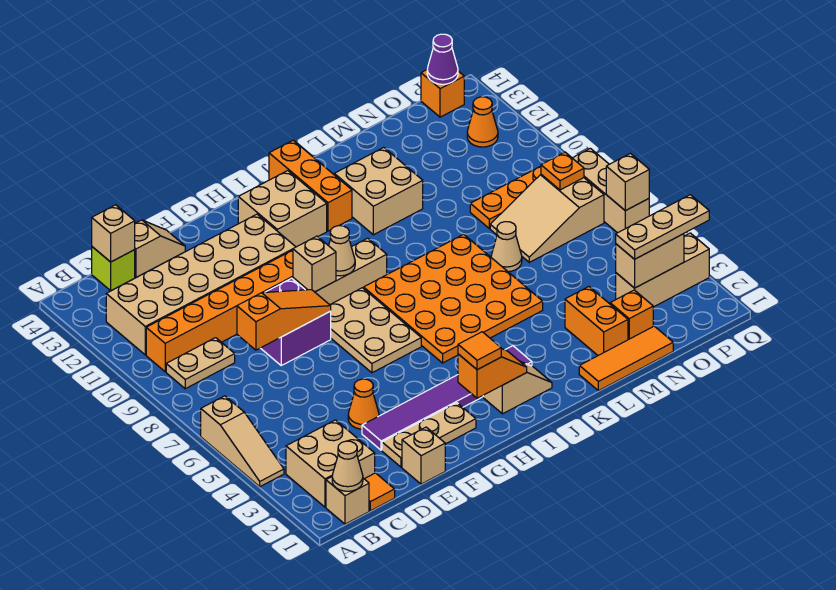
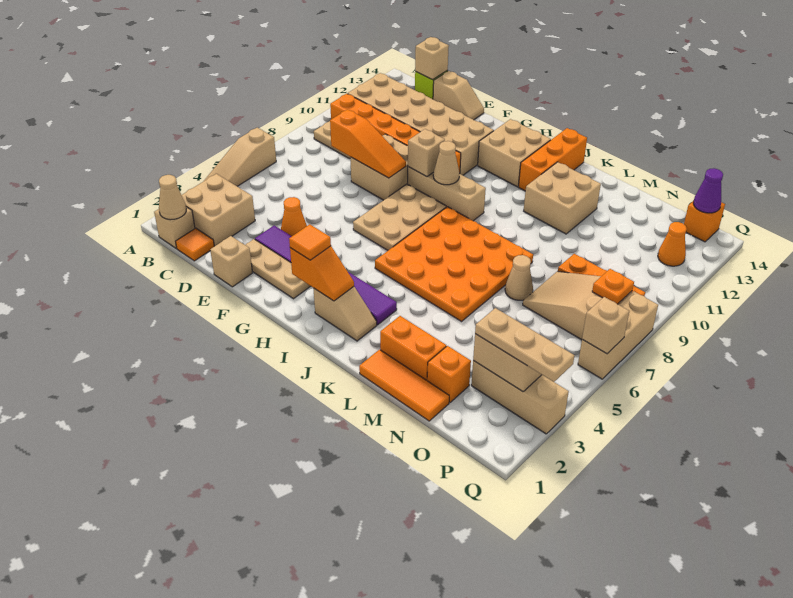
purple 2x2 brick [261,278,331,365] -> tan 2x2 brick [350,134,408,200]
orange 1x2 brick [565,287,628,355] -> orange 1x2 brick turned to [380,316,446,380]

